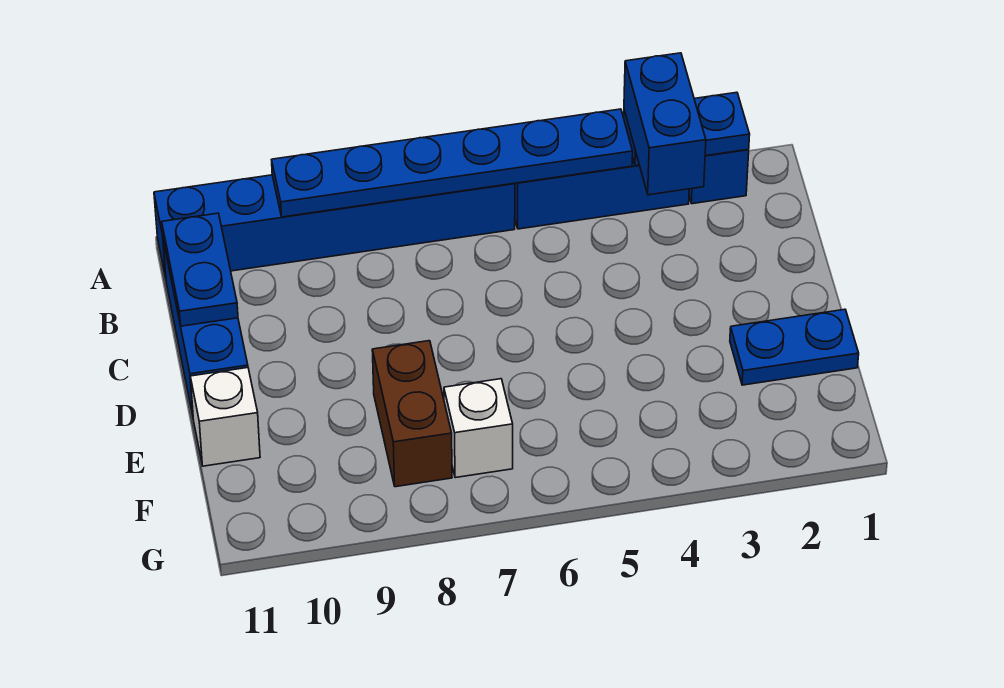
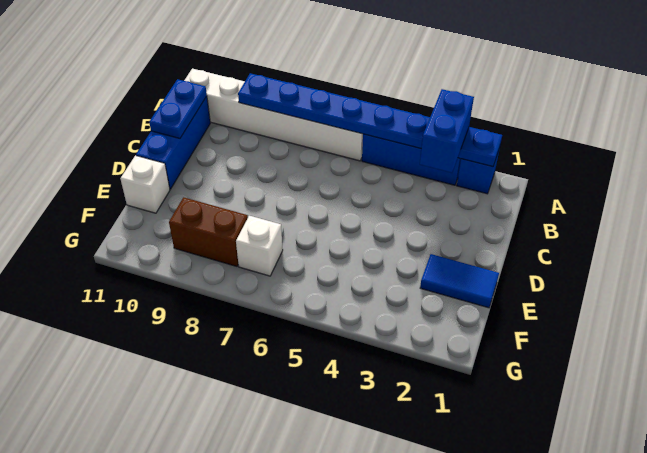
blue 1x6 brick [154,175,515,278] -> white 1x6 brick [184,69,363,161]
blue 1x2 plate [730,309,859,385] -> blue 1x2 tile [420,254,499,308]
brown 1x2 brick [372,341,452,487] -> brown 1x2 brick turned to [169,197,248,266]

